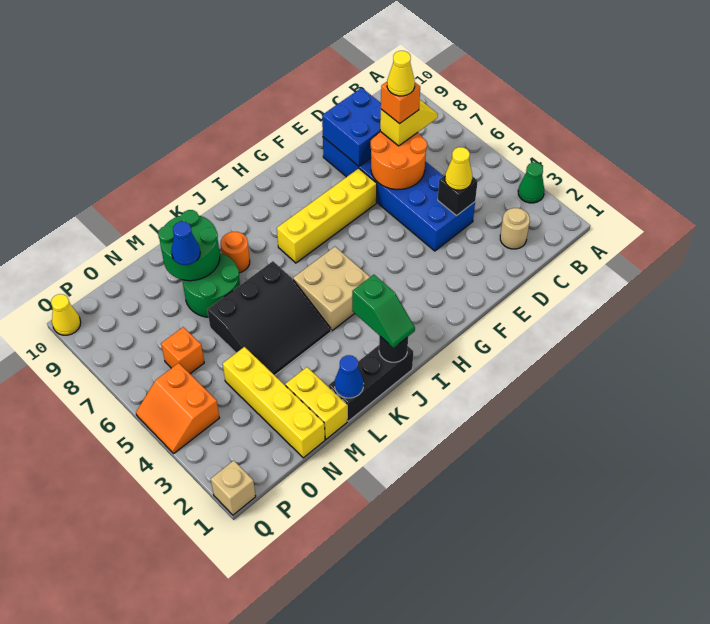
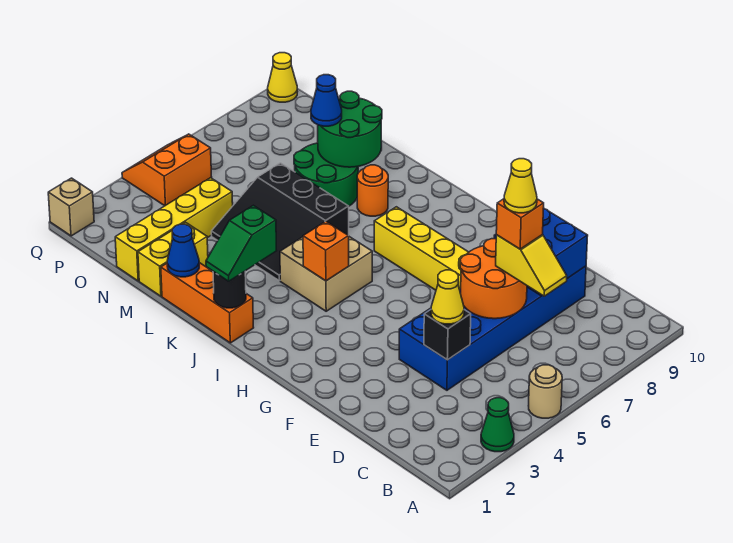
tan 1x1 round brick [500,208,530,249] -> tan 1x1 round brick moved to [529,365,562,418]
black 1x3 brick [328,345,413,421] -> orange 1x3 brick [161,263,254,343]
orange 1x1 brick [161,327,204,374] -> orange 1x1 brick moved to [303,221,349,281]

